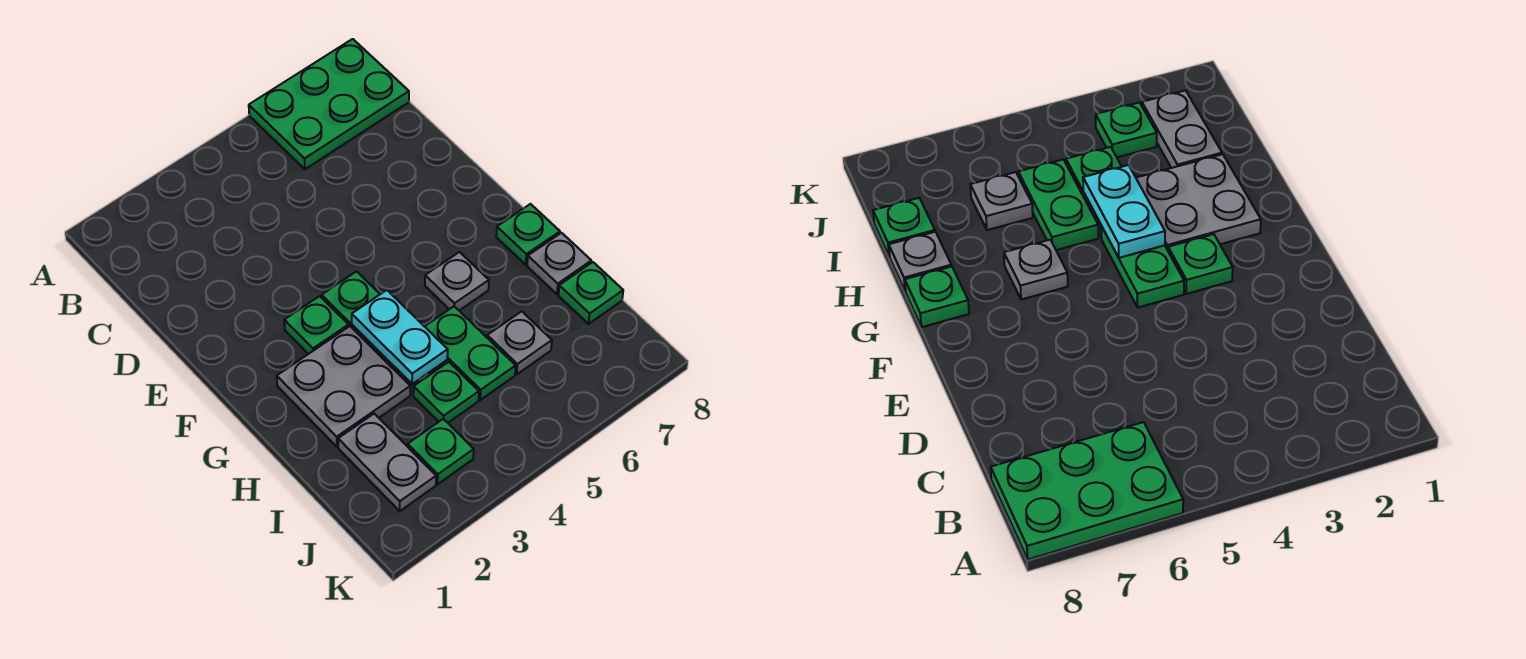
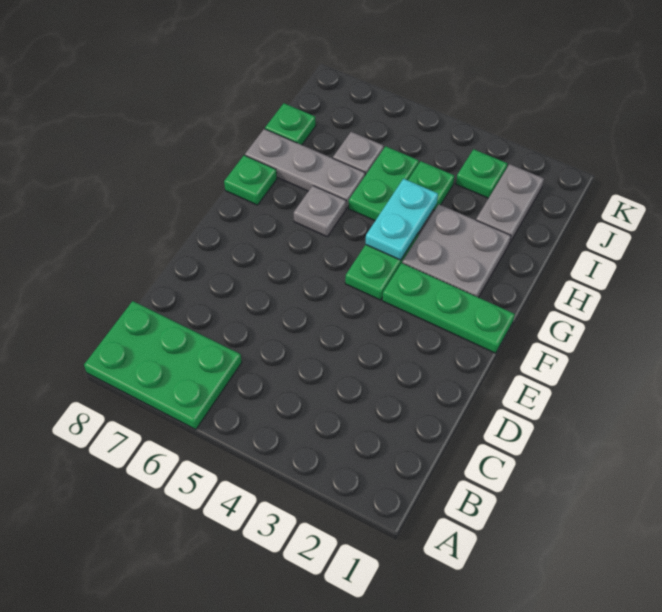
green 1x1 plate [284,296,349,354] -> green 1x3 plate [382,263,515,353]
grey 1x1 plate [527,233,591,294] -> grey 1x3 plate [245,129,365,208]

